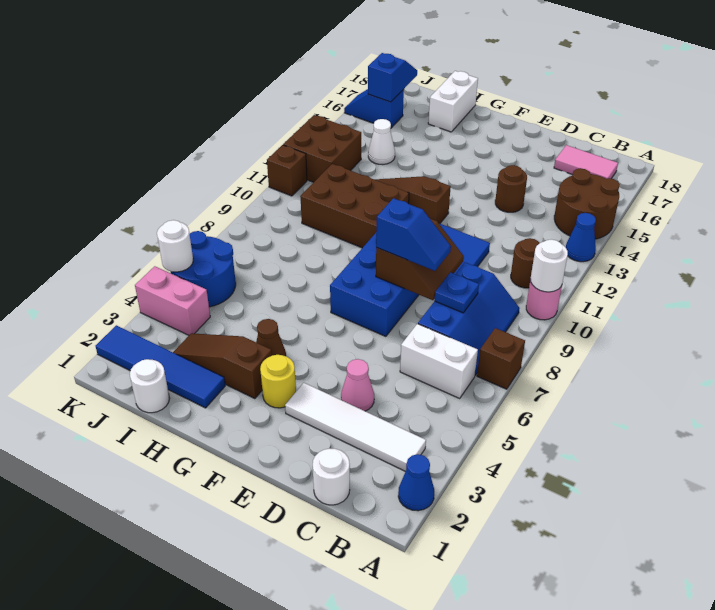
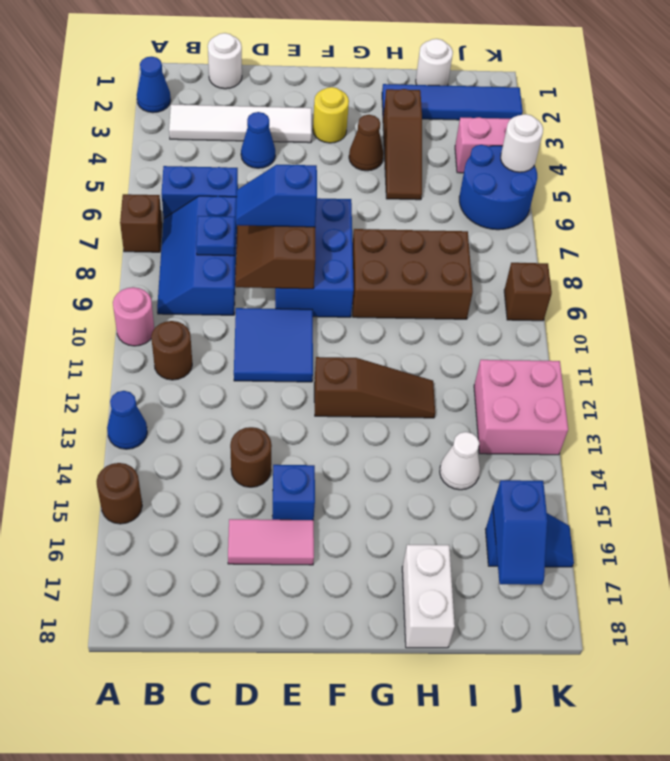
white 1x1 round brick [531,239,568,292] -> none
brown 2x2 round brick [554,168,620,239] -> brown 1x1 round brick [97,463,142,524]
white 1x2 brick [400,324,478,398] -> blue 1x2 brick [162,166,238,218]
pink 1x2 tile [554,145,618,179] -> pink 1x2 tile moved to [228,519,314,565]
pink 1x1 cone [341,359,374,411] -> blue 1x1 cone [241,112,275,168]
none -> blue 1x1 brick [272,465,315,520]
brown 1x3 slope [173,333,272,399] -> brown 1x3 slope turned to [383,89,422,200]
brown 2x3 brick [300,164,409,248] -> brown 2x3 brick moved to [352,229,473,319]
brown 2x2 brick [283,115,361,182] -> pink 2x2 brick [474,360,568,455]
brown 1x1 brick [267,145,307,196] -> brown 1x1 brick moved to [504,263,552,321]

